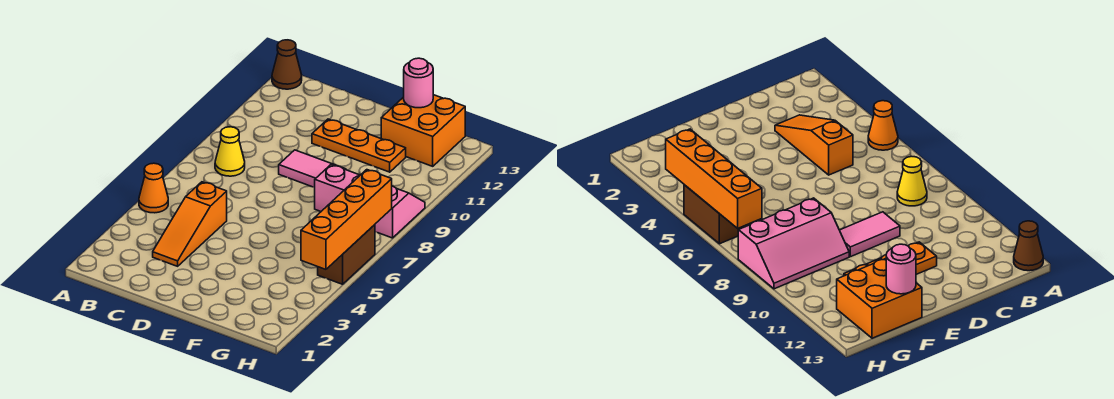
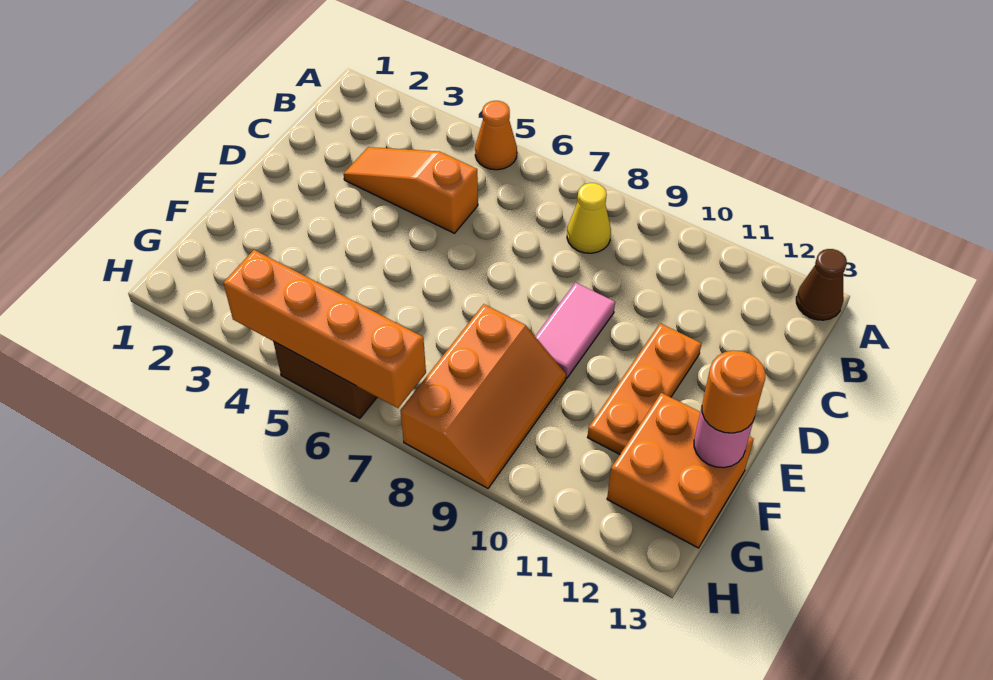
pink 2x3 slope [315,164,425,238] -> orange 2x3 slope [400,304,566,488]
none -> orange 1x1 round brick [702,350,765,433]

